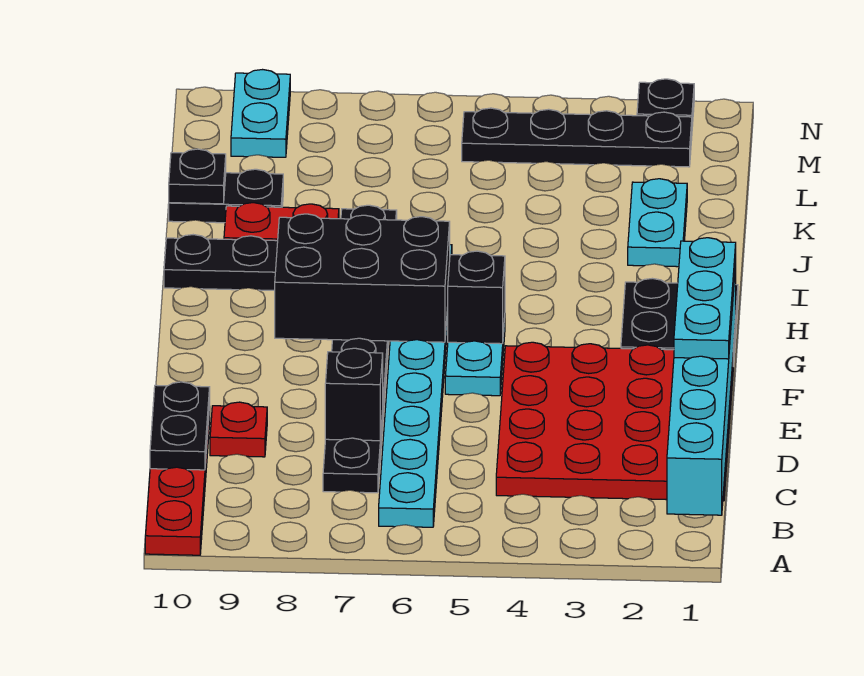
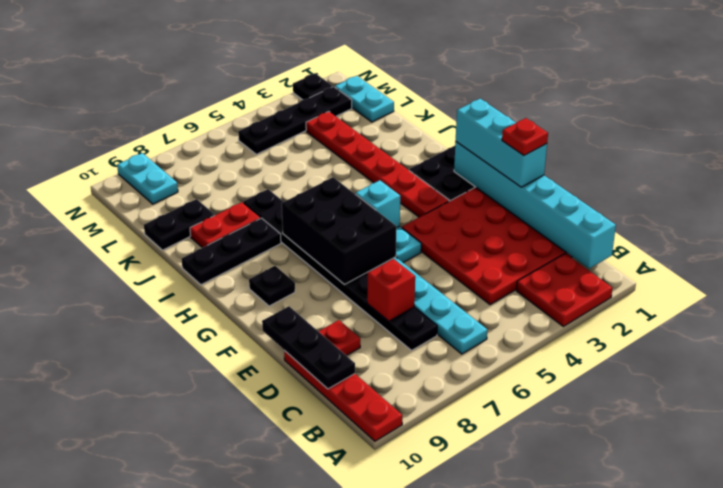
none -> red 2x2 plate [516,254,612,326]
black 1x2 plate [150,382,210,470] -> black 1x3 plate [262,306,355,389]
black 1x1 brick [325,348,383,441] -> red 1x1 brick [367,259,415,321]
cyan 1x3 plate [674,238,736,359] -> cyan 1x3 brick [456,99,547,187]
none -> red 1x1 plate [502,118,548,155]
none -> red 1x6 plate [306,111,449,217]
black 1x1 brick [447,251,505,344] -> cyan 1x1 brick [355,180,400,228]
black 2x3 brick [275,214,450,342] -> black 2x3 brick turned to [282,177,396,285]
cyan 1x2 plate [628,179,687,267] -> cyan 1x2 plate moved to [335,76,394,122]
black 1x1 plate [169,149,226,204] -> black 1x1 plate moved to [249,266,295,306]

